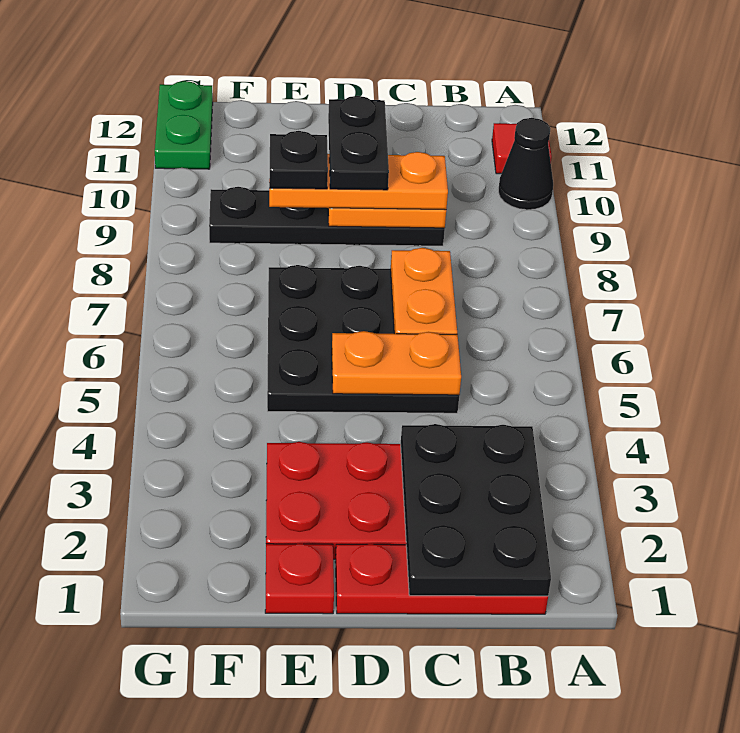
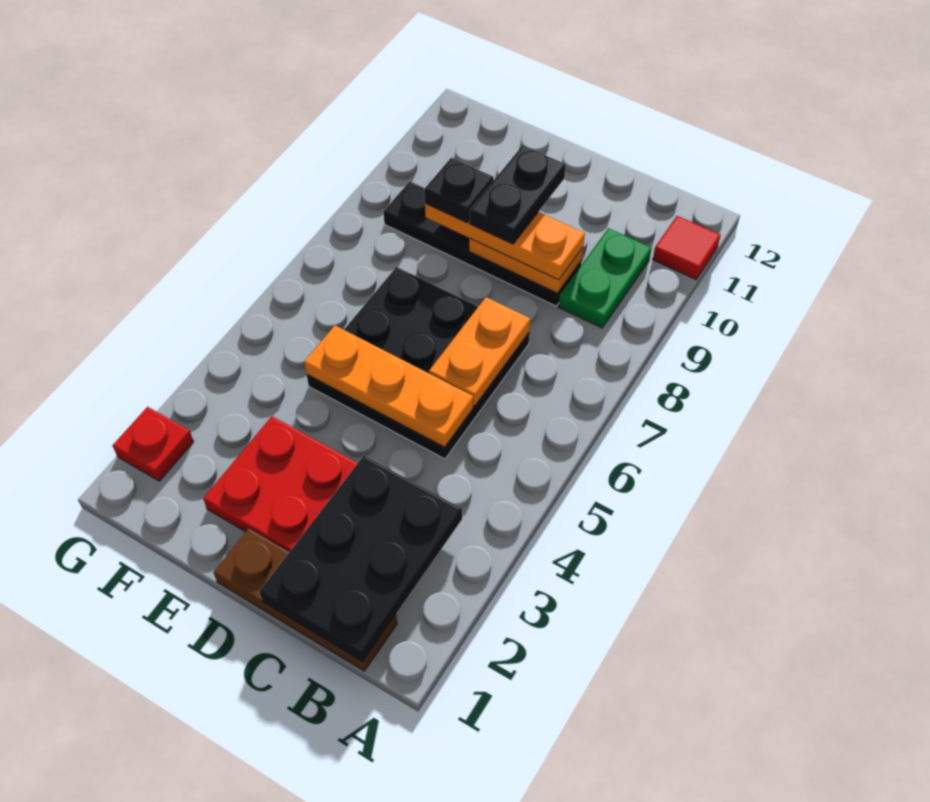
black 1x1 cone [498,118,553,210] -> none
red 1x3 plate [335,544,548,614] -> brown 1x3 plate [214,528,397,671]
orange 1x2 plate [332,331,461,395] -> orange 1x3 plate [304,325,473,447]
red 1x1 plate [265,544,334,614] -> red 1x1 plate moved to [113,407,194,481]
green 1x2 plate [155,81,213,169] -> green 1x2 plate moved to [558,228,652,328]

